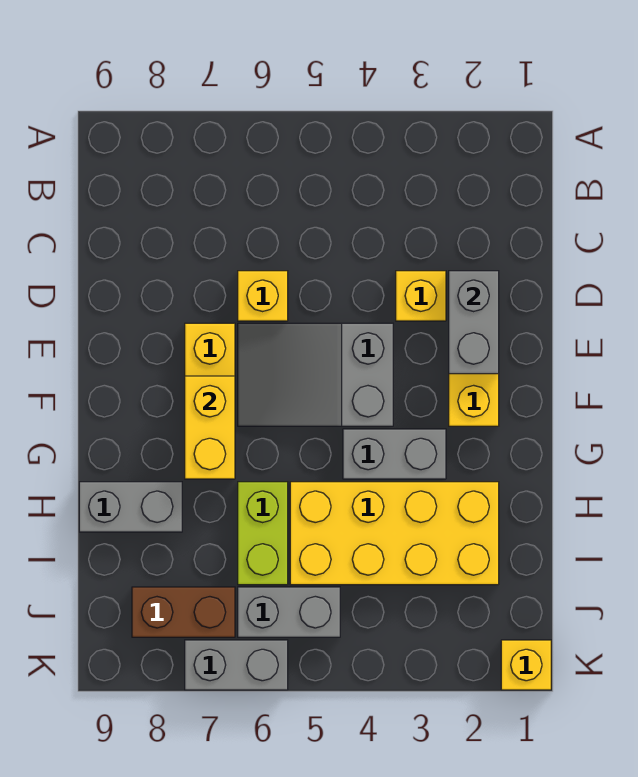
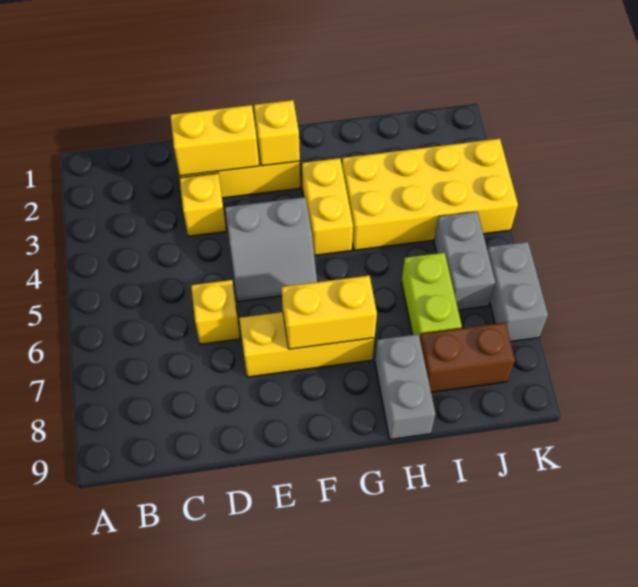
grey 1x2 brick [449,271,499,374] -> yellow 1x2 brick [170,105,259,176]
grey 2x3 slope [238,323,393,426] -> grey 2x2 slope [225,197,317,302]
grey 1x2 brick [343,429,446,479] -> yellow 1x2 brick [302,158,353,255]
yellow 2x4 brick [290,482,499,585] -> yellow 2x4 brick turned to [342,139,518,250]
lime 1x2 brick [238,482,288,585] -> lime 1x2 brick turned to [402,253,462,337]
brown 1x2 brick [132,587,235,637] -> brown 1x2 brick turned to [420,323,515,392]
yellow 1x1 brick [501,640,551,690] -> yellow 1x1 brick moved to [254,100,300,166]

